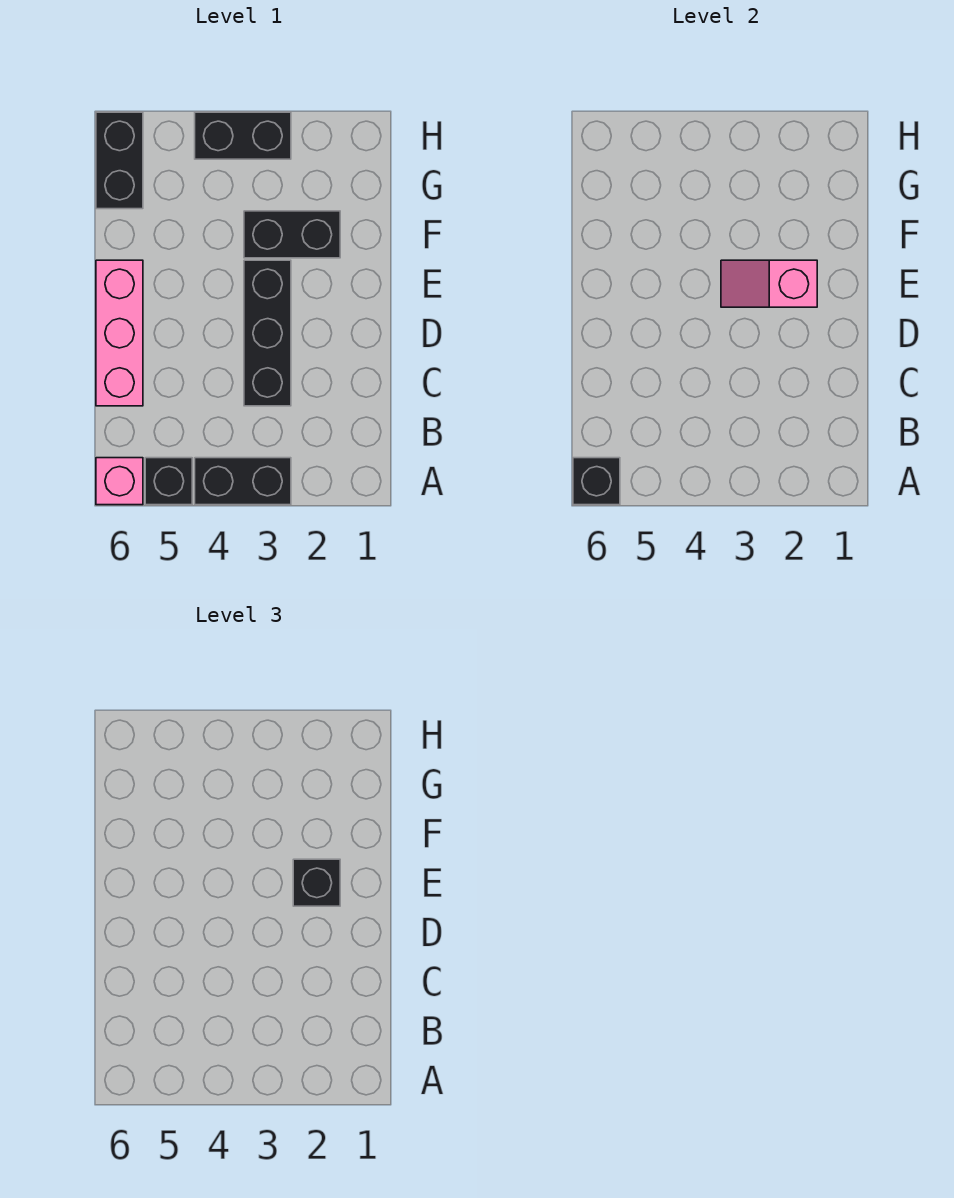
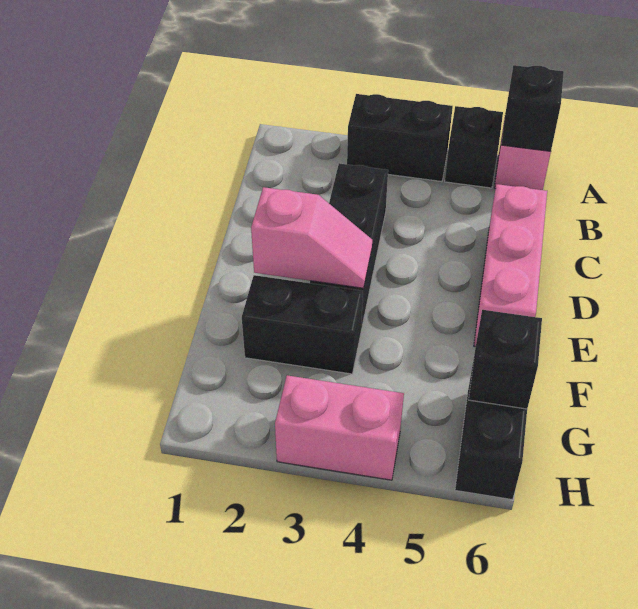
black 1x1 brick [293,859,340,906] -> black 1x1 brick moved to [469,310,542,409]
black 1x2 brick [195,112,291,159] -> pink 1x2 brick [275,375,404,480]

